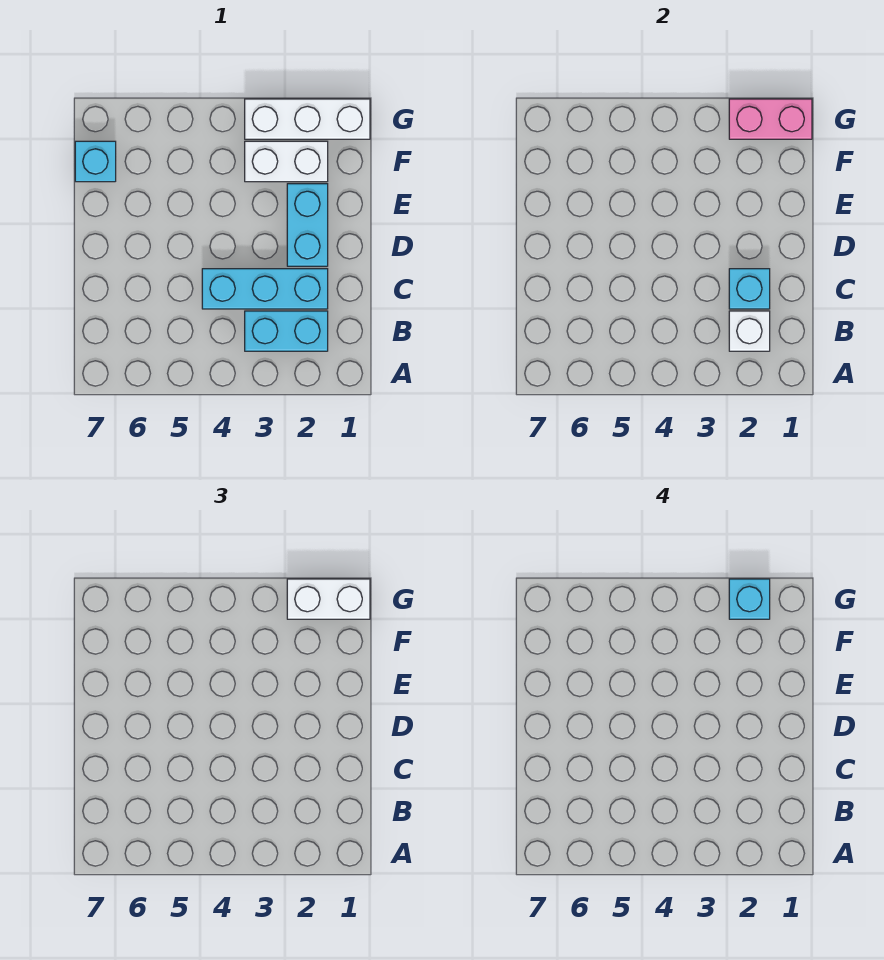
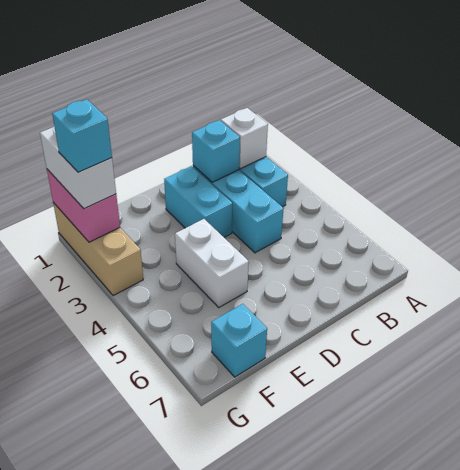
cyan 1x2 brick [287,184,328,266] -> cyan 1x2 brick turned to [164,166,232,237]
white 1x2 brick [245,141,328,182] -> white 1x2 brick moved to [175,219,249,307]
white 1x3 brick [245,99,370,139] -> tan 1x3 brick [53,202,143,296]

